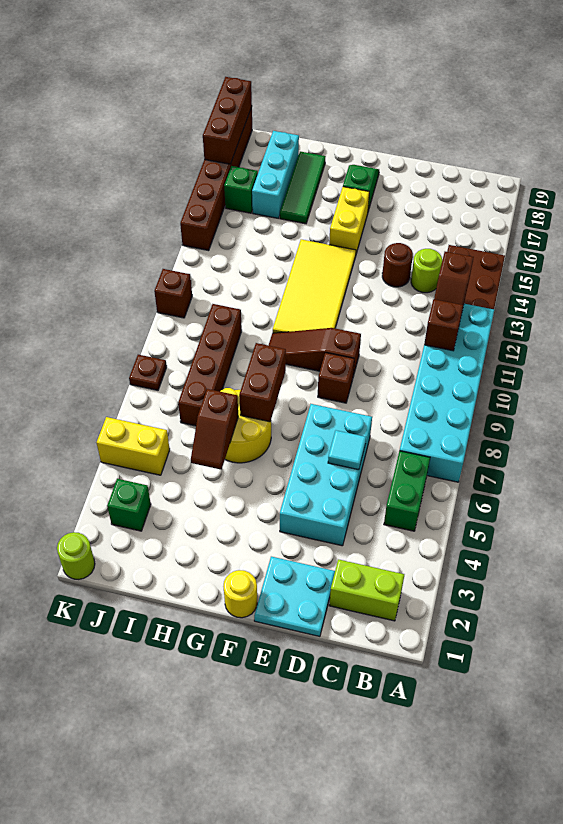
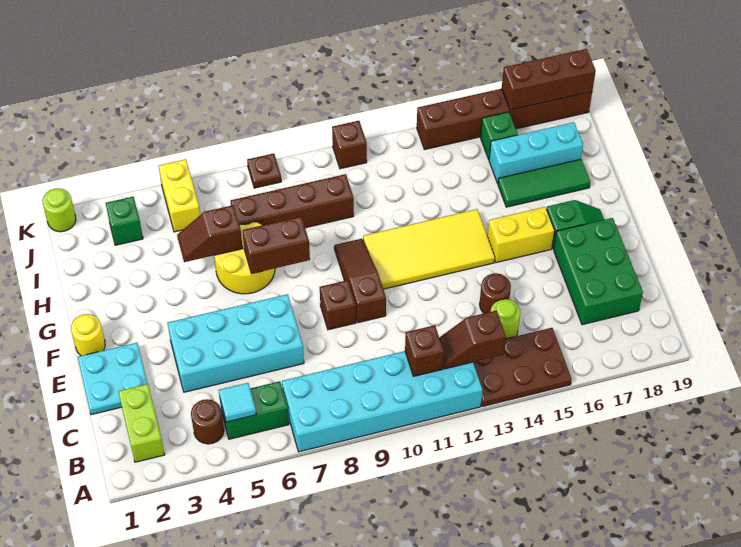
none -> brown 1x1 round brick [191,399,224,444]
none -> green 2x3 brick [554,218,643,325]
cyan 1x1 tile [328,430,366,470] -> cyan 1x1 tile moved to [219,383,256,422]

